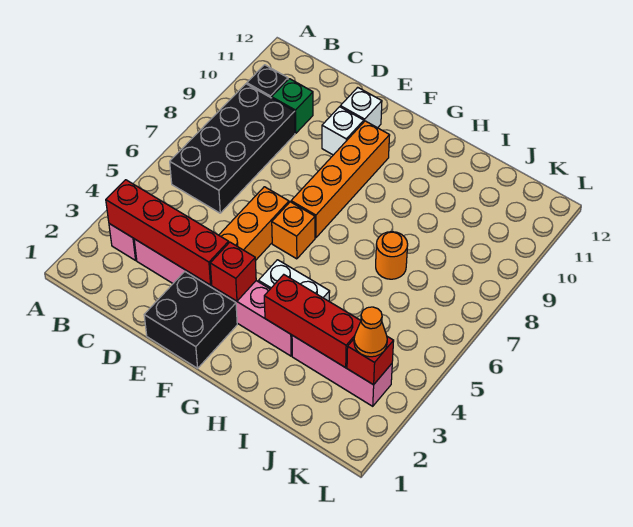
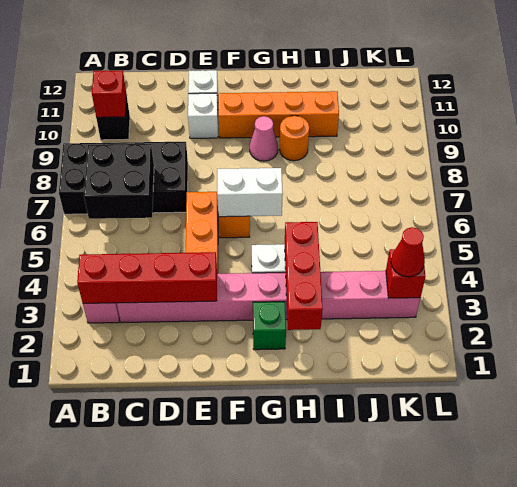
black 2x4 brick [170,84,295,213] -> black 2x4 brick turned to [59,142,188,214]
green 1x1 brick [272,79,313,133] -> green 1x1 brick moved to [253,302,286,350]
black 2x2 brick [144,272,237,368] -> black 2x2 brick moved to [84,144,154,219]
red 1x1 brick [210,242,256,301] -> red 1x1 brick moved to [92,70,127,117]
none -> white 1x2 brick [217,168,283,217]
orange 1x4 brick [291,121,390,238] -> orange 1x4 brick turned to [219,91,339,138]
none -> pink 1x1 cone [250,116,278,161]
red 1x3 brick [264,275,361,368] -> red 1x3 brick turned to [285,222,323,330]
orange 1x1 round brick [376,232,408,279] -> orange 1x1 round brick moved to [280,116,309,161]
orange 1x1 cone [354,307,387,357] -> red 1x1 cone [391,227,425,277]

